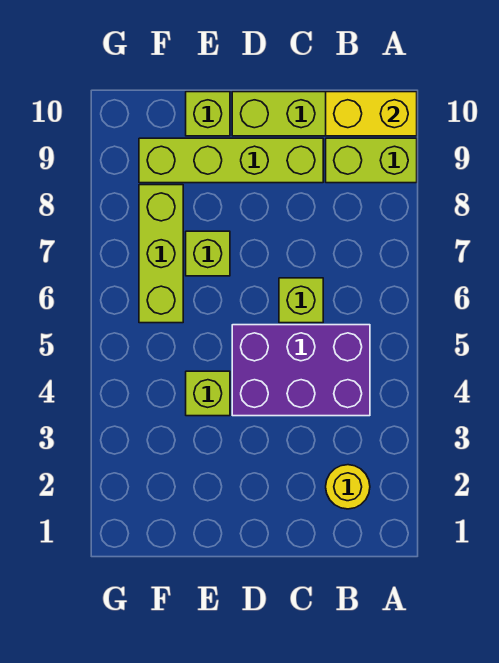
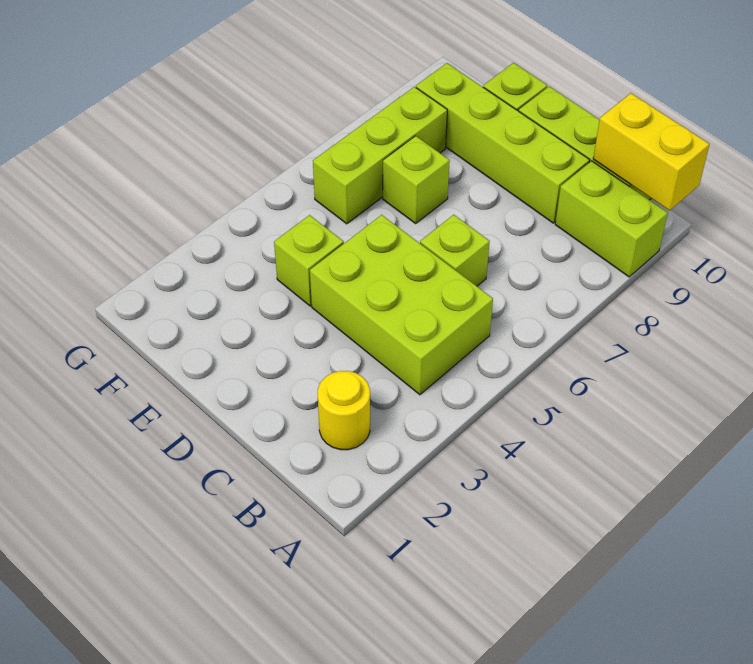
purple 2x3 brick [232,325,370,416] -> lime 2x3 brick [310,215,493,395]

